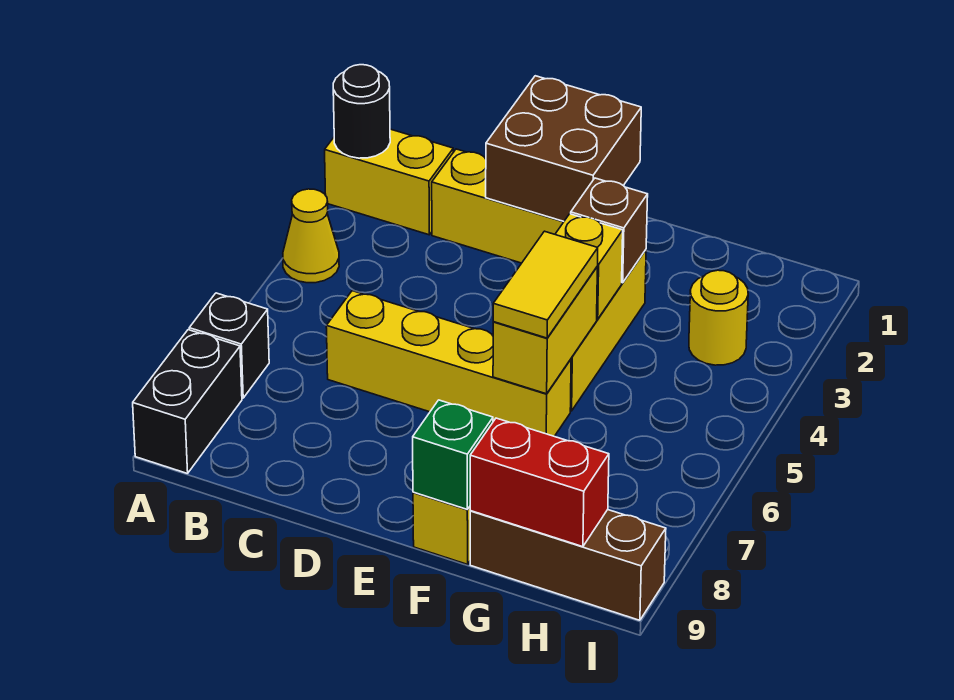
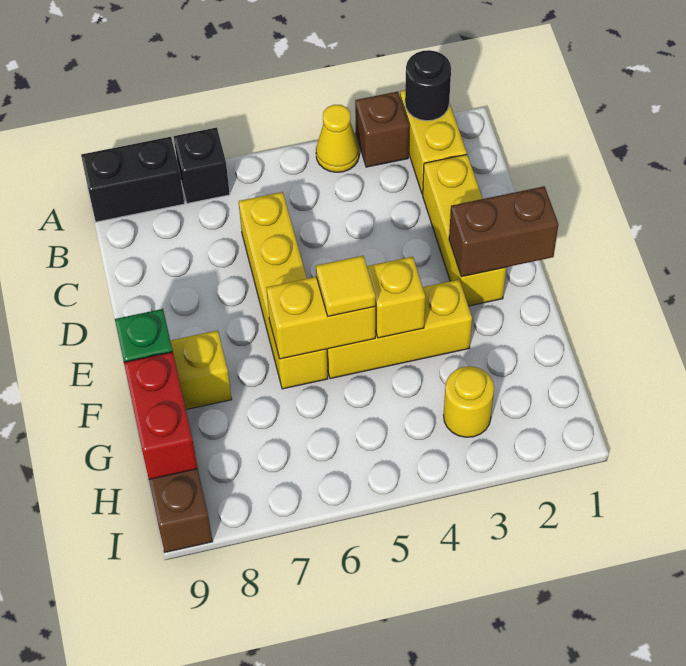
brown 2x2 brick [486,76,641,221] -> brown 1x2 brick [449,186,558,277]
brown 1x1 brick [571,178,648,283] -> brown 1x1 brick moved to [355,92,409,167]
yellow 1x2 tile [493,231,598,338] -> yellow 1x1 tile [316,256,375,316]

